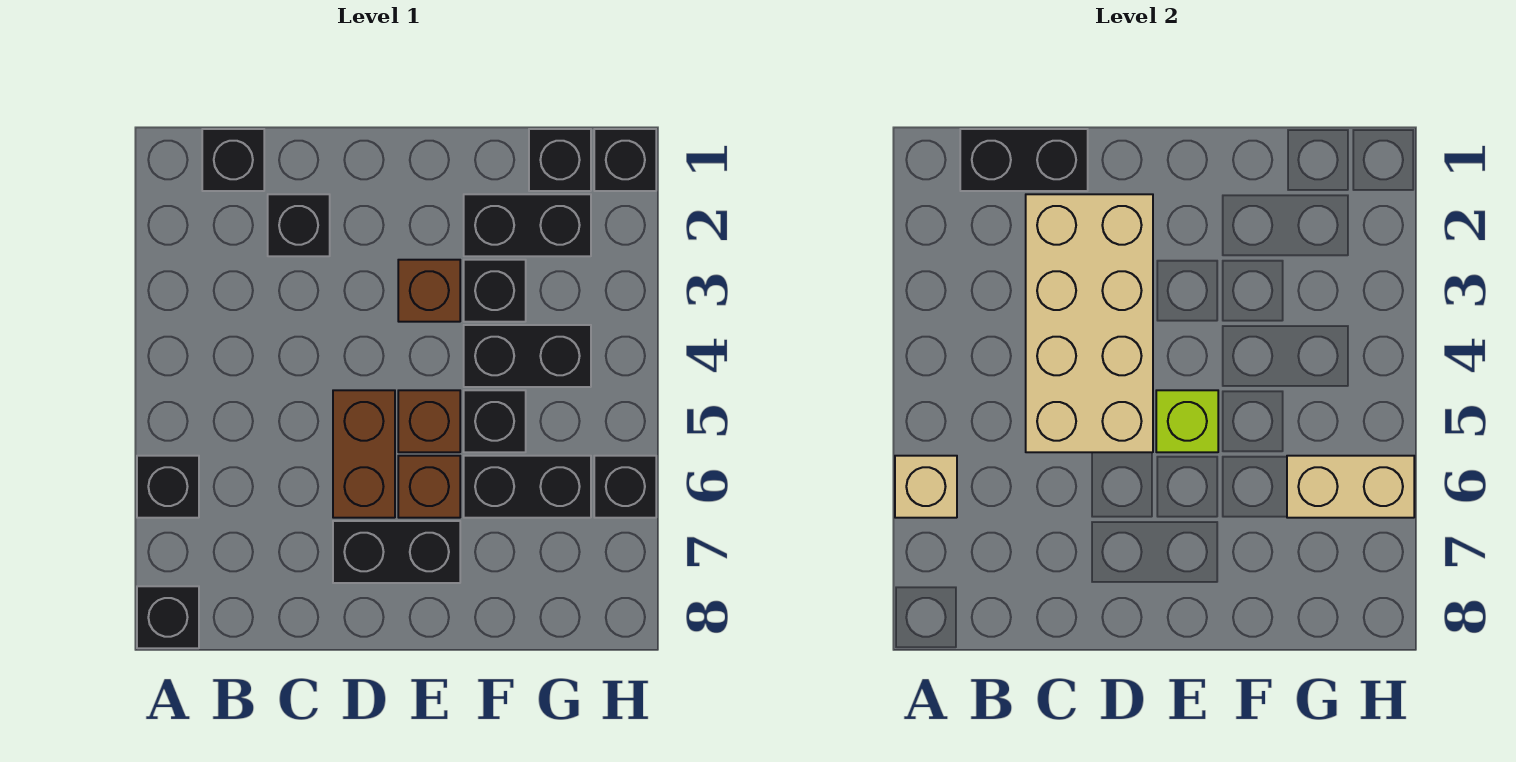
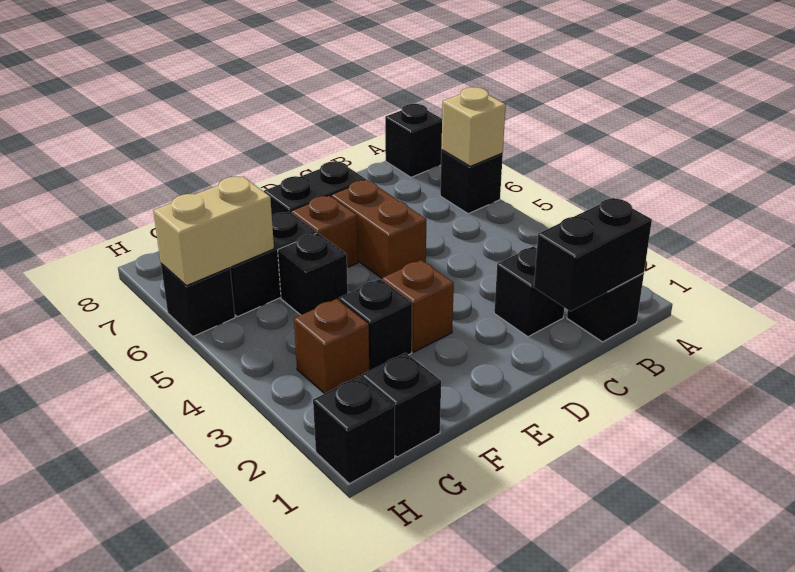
tan 2x4 brick [1026,194,1153,452] -> none
brown 1x1 brick [398,390,460,452] -> brown 1x1 brick moved to [294,299,369,394]
lime 1x1 brick [1156,390,1218,452] -> none
black 1x2 brick [464,194,591,256] -> none
black 1x2 brick [464,325,591,387] -> none

